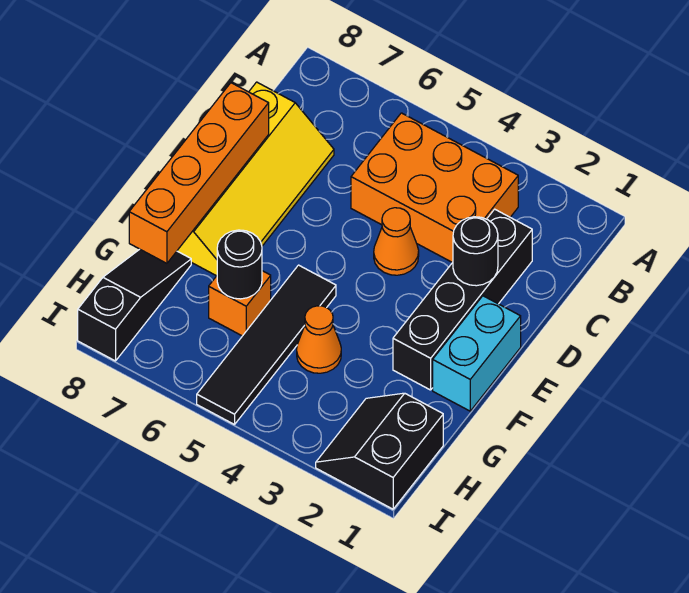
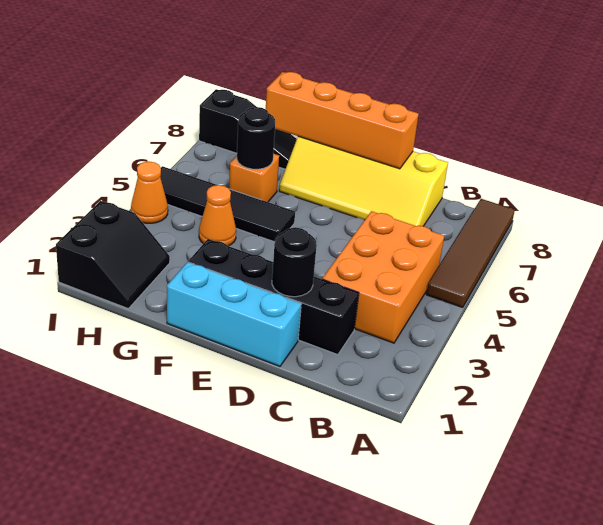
none -> brown 1x4 tile [426,199,515,307]
orange 1x1 cone [374,208,419,275] -> orange 1x1 cone moved to [131,162,168,223]
cyan 1x2 brick [433,296,521,411] -> cyan 1x3 brick [167,262,301,366]
black 2x2 slope [316,393,443,509] -> black 2x2 slope turned to [56,201,170,308]

